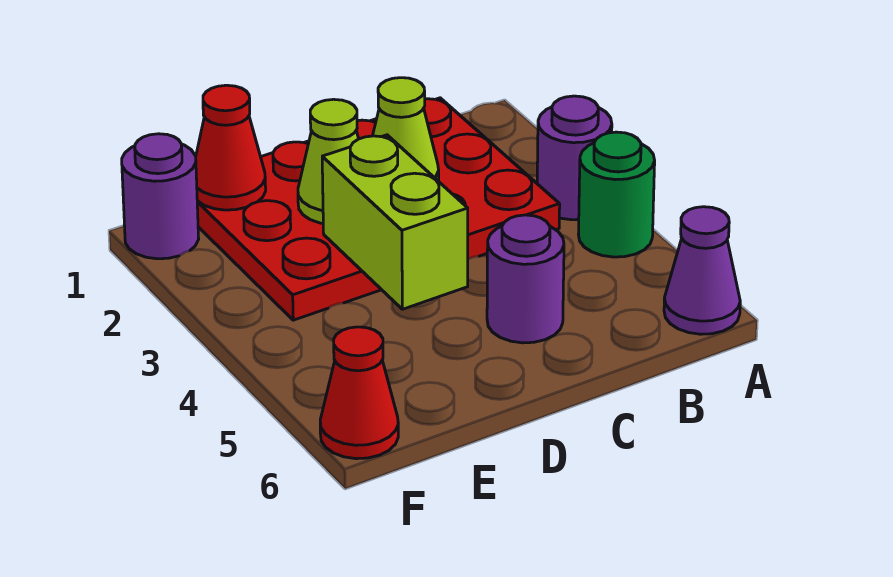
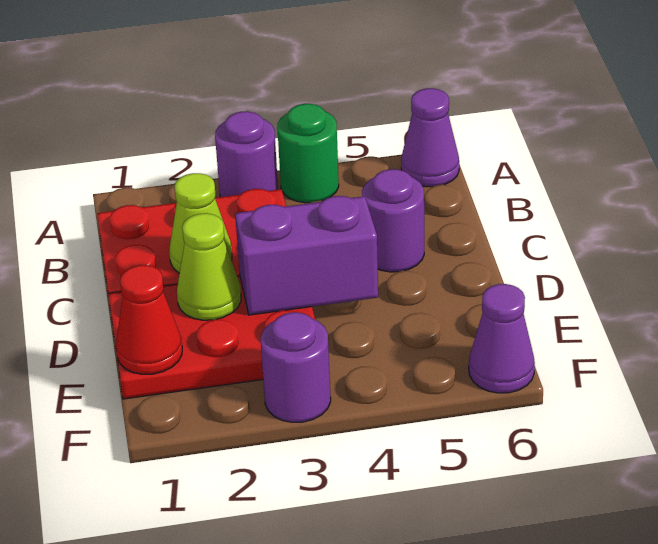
lime 1x2 brick [322,135,468,309] -> purple 1x2 brick [235,196,378,315]
purple 1x1 round brick [122,134,199,259] -> purple 1x1 round brick moved to [261,312,331,422]
red 1x1 cone [320,327,398,459] -> purple 1x1 cone [469,284,535,393]

